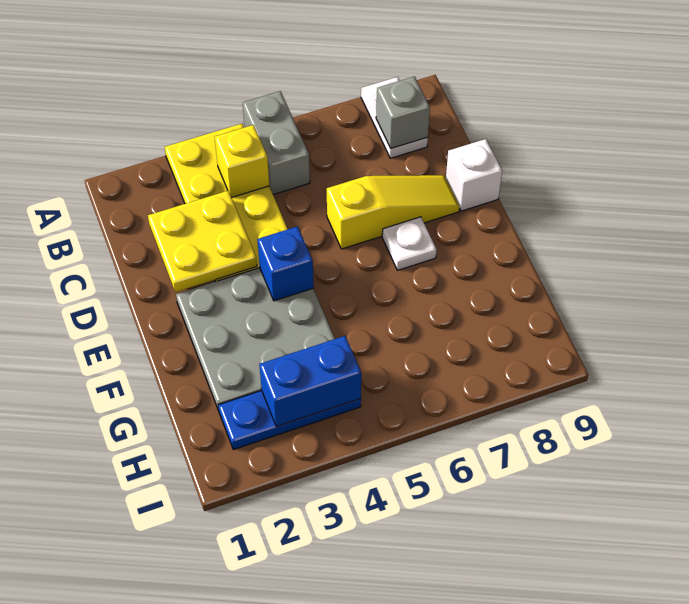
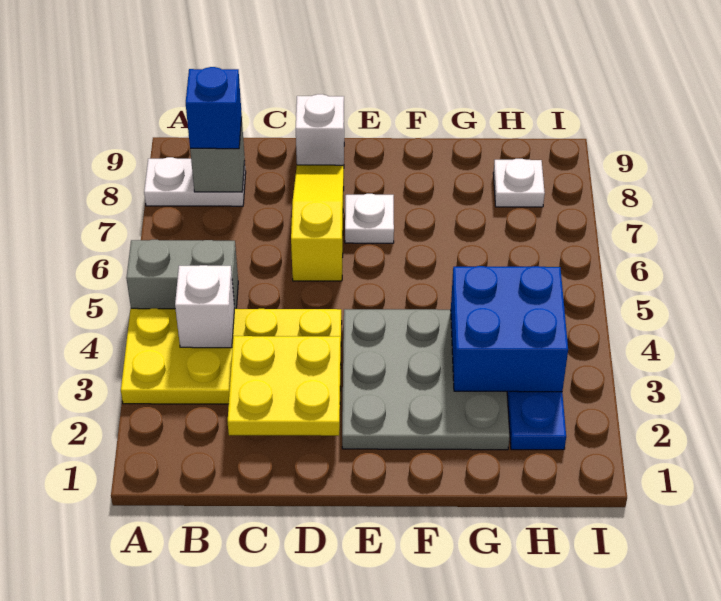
yellow 1x1 brick [215,125,269,197] -> white 1x1 brick [175,265,235,348]
blue 1x1 brick [258,226,313,301] -> blue 1x1 brick moved to [186,67,242,149]
blue 1x2 brick [259,336,361,427] -> blue 2x2 brick [451,266,568,392]
none -> white 1x1 plate [493,159,545,207]

